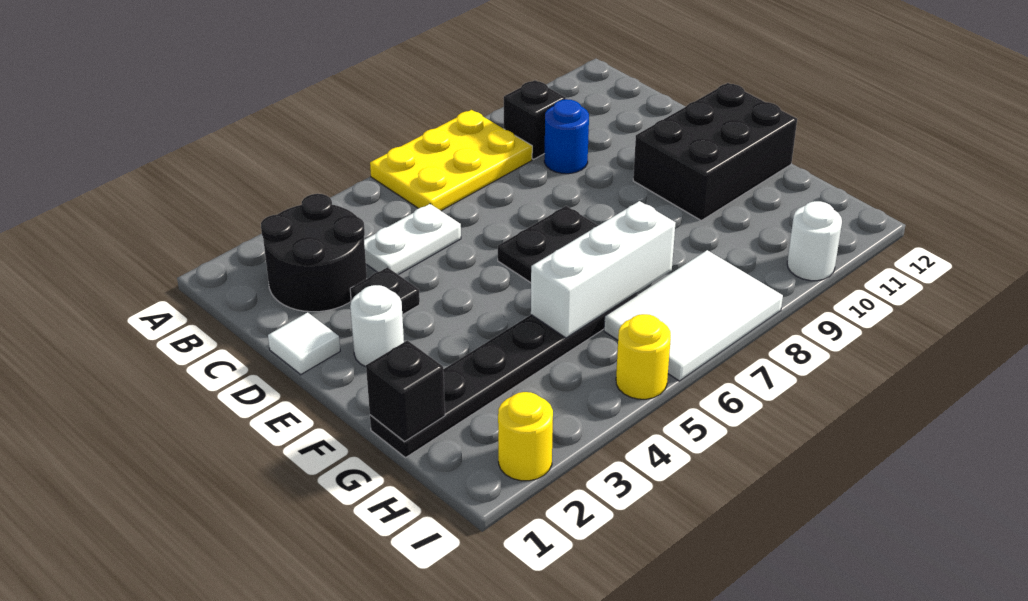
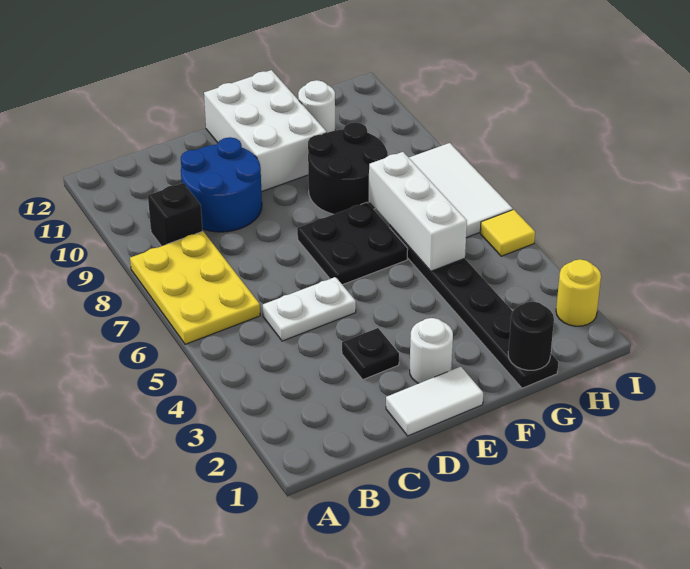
black 2x2 round brick [261,194,367,312] -> black 2x2 round brick moved to [308,122,388,214]
white 1x2 plate [364,204,461,275] -> white 1x2 plate turned to [263,277,356,341]
blue 1x1 round brick [544,99,589,174] -> blue 2x2 round brick [181,137,262,232]
white 1x1 tile [268,312,340,374] -> white 1x2 tile [386,367,483,436]
black 2x3 brick [633,83,797,220] -> white 2x3 brick [204,70,327,192]
black 1x1 brick [366,340,445,442] -> black 1x1 round brick [508,301,554,370]
yellow 1x1 round brick [616,314,671,399] -> yellow 1x1 tile [480,210,535,256]
white 1x1 round brick [787,201,842,281] -> white 1x1 round brick moved to [298,80,335,133]

